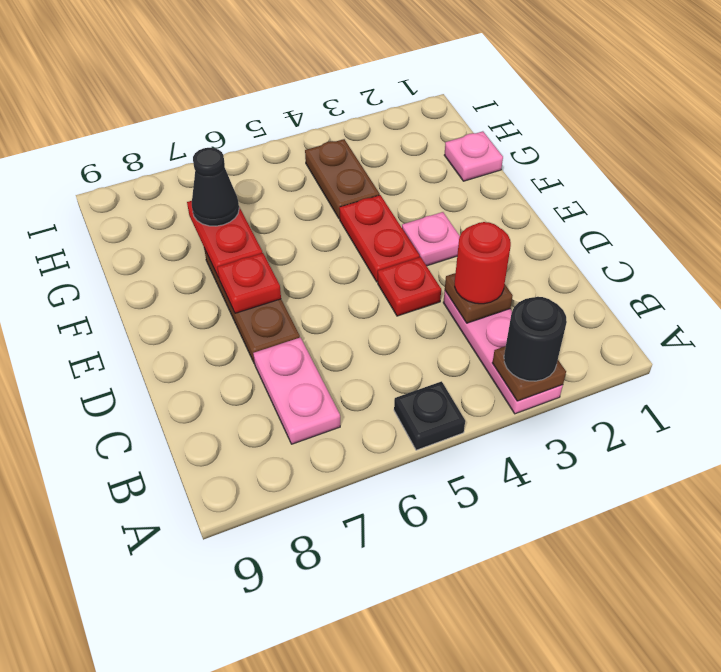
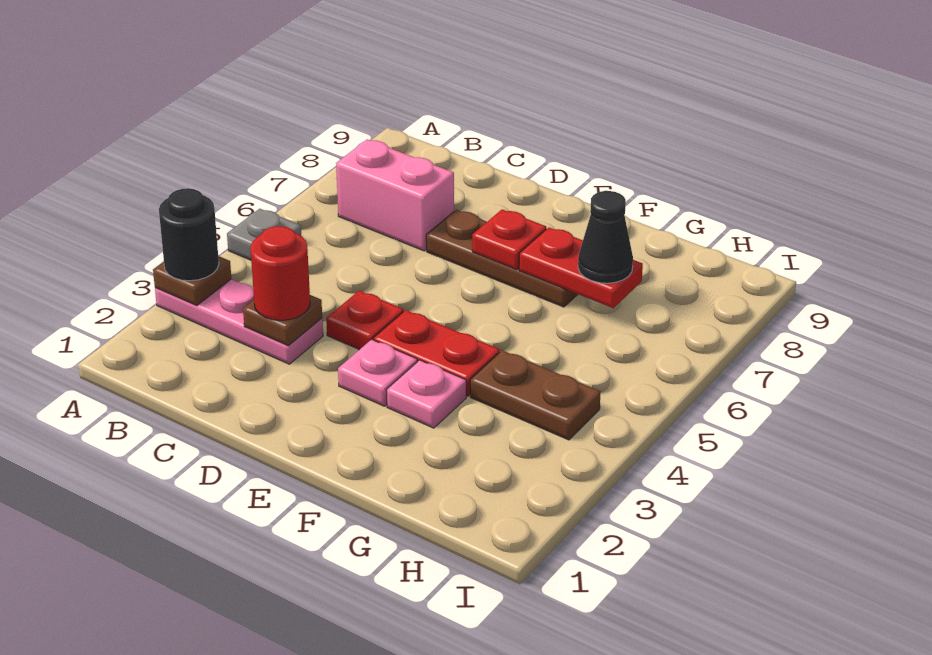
black 1x1 plate [394,381,465,450] -> grey 1x1 plate [227,209,301,260]
pink 1x2 plate [253,337,340,444] -> pink 1x2 brick [336,140,454,251]
pink 1x1 plate [444,131,503,181] -> pink 1x1 plate moved to [387,360,466,428]

